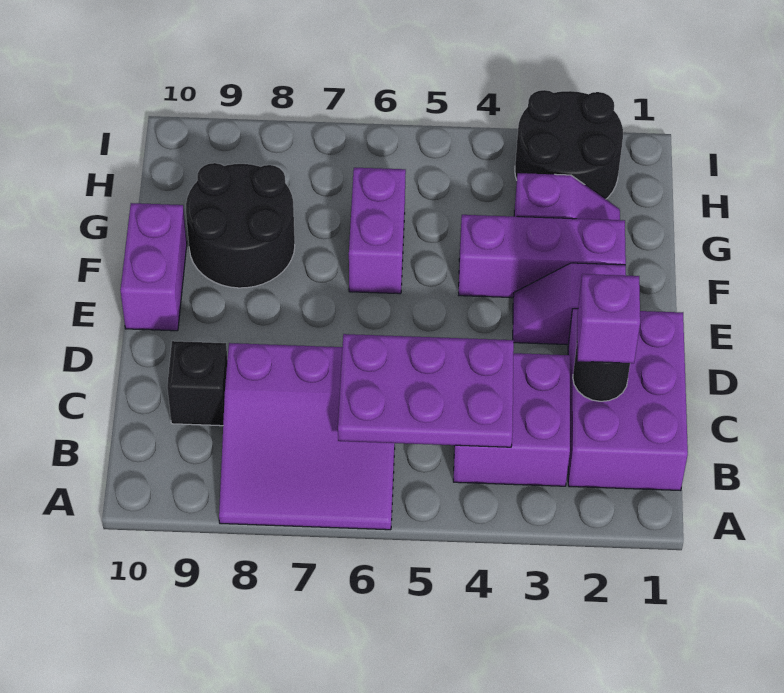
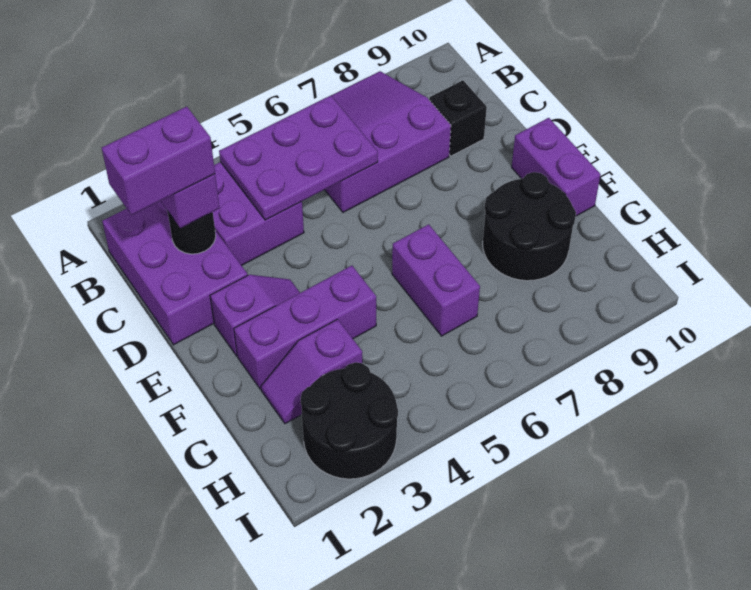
none -> purple 1x2 brick [102,107,215,215]

